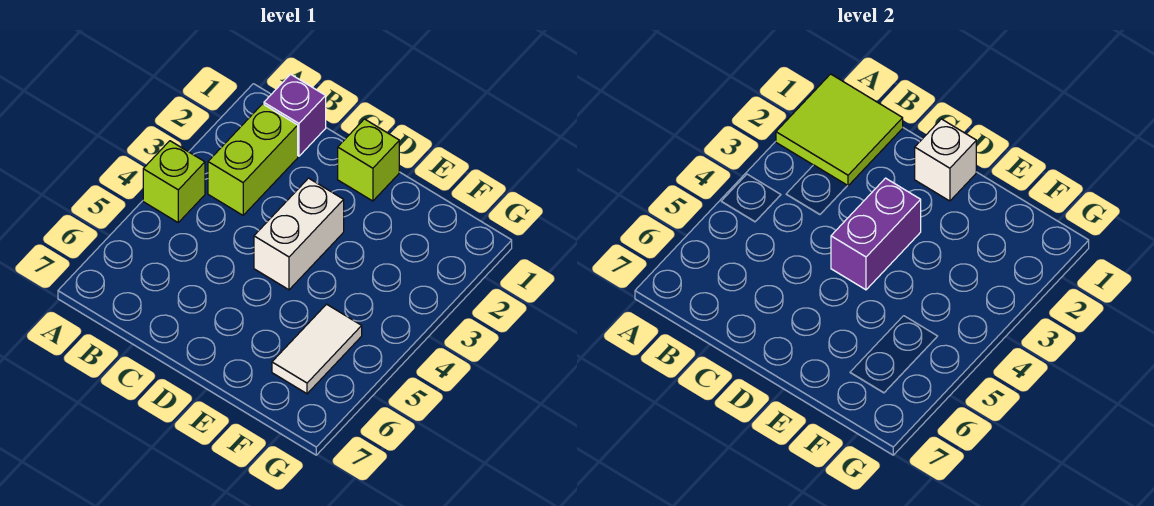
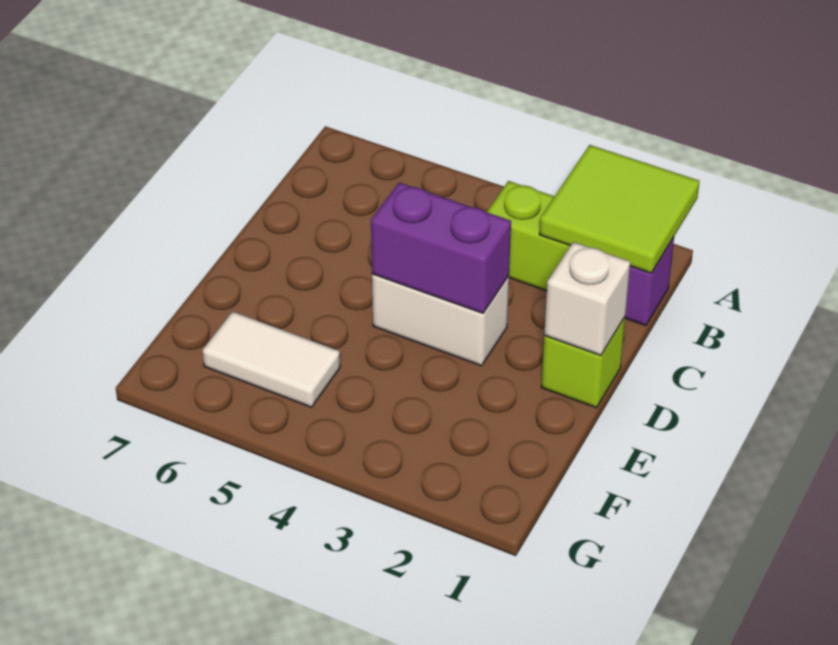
lime 1x1 brick [143,141,205,222] -> none

